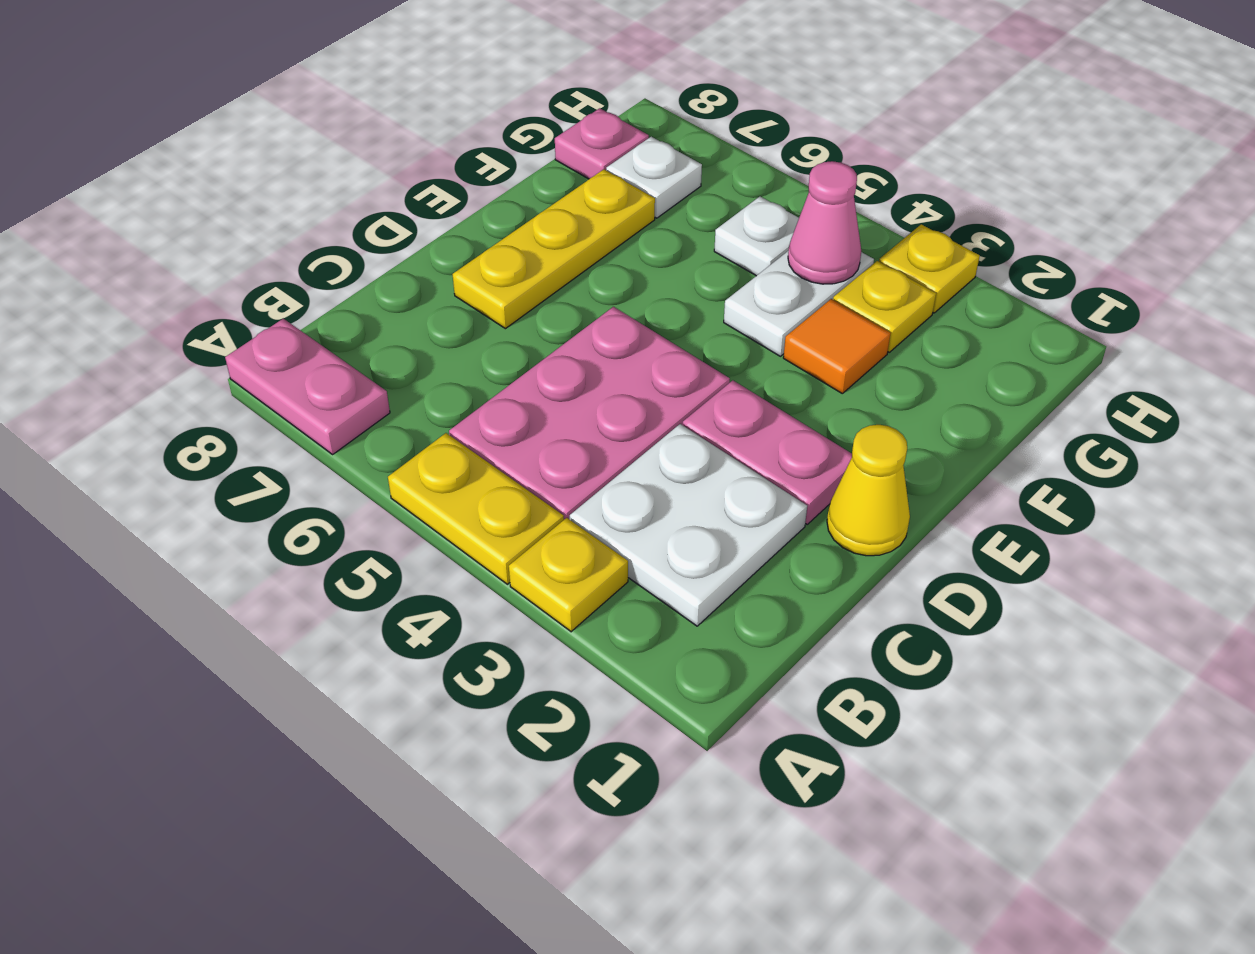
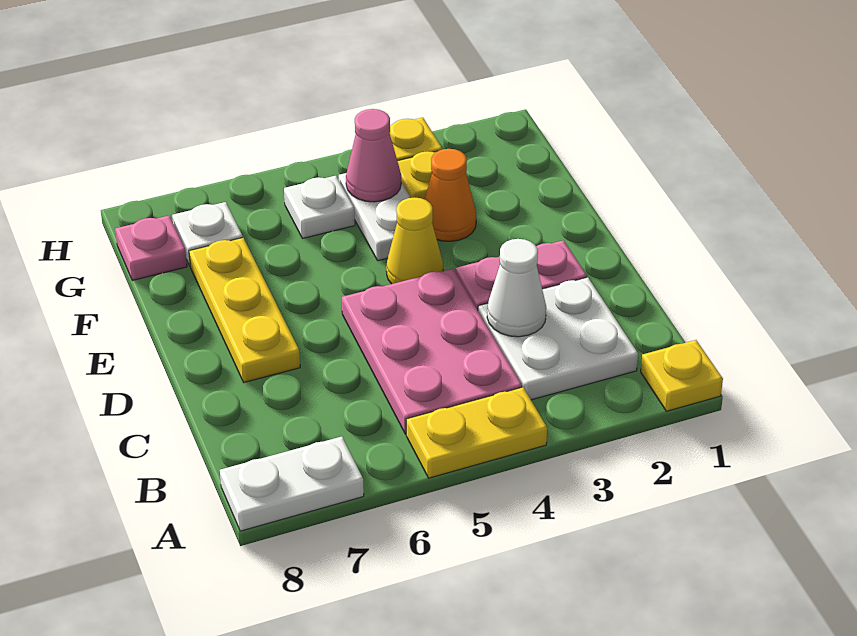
yellow 1x1 plate [509,518,628,632] -> yellow 1x1 plate moved to [641,340,723,411]
pink 1x2 plate [225,319,390,454] -> white 1x2 plate [220,437,364,531]
none -> white 1x1 cone [487,239,546,337]
yellow 1x1 cone [827,425,910,556] -> yellow 1x1 cone moved to [386,197,443,284]
orange 1x1 tile [783,299,891,394] -> orange 1x1 cone [425,149,476,241]

